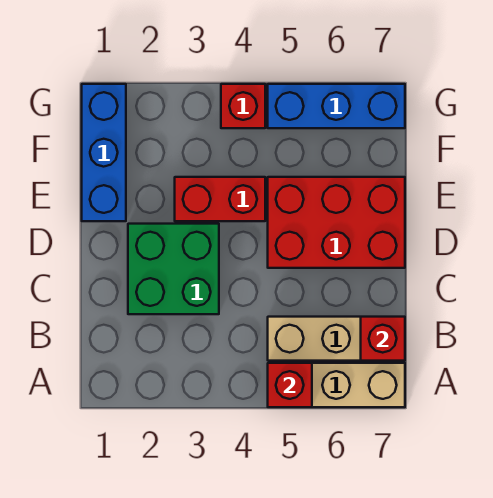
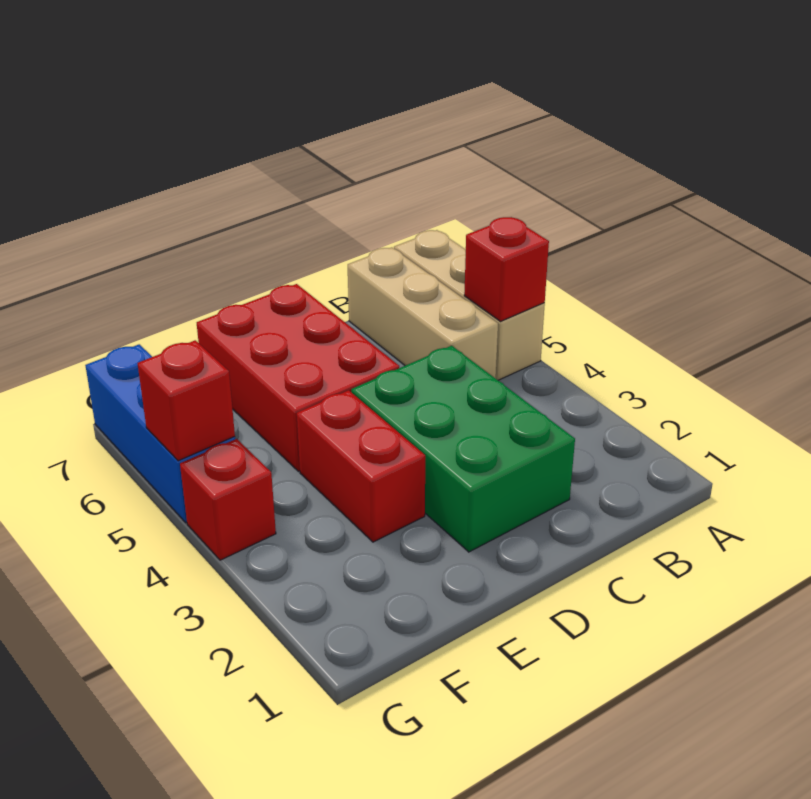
red 1x1 brick [361,317,405,361] -> red 1x1 brick moved to [138,340,235,461]
green 2x2 brick [128,224,219,314] -> green 2x3 brick [351,346,575,552]
blue 1x3 brick [82,84,126,221] -> none

